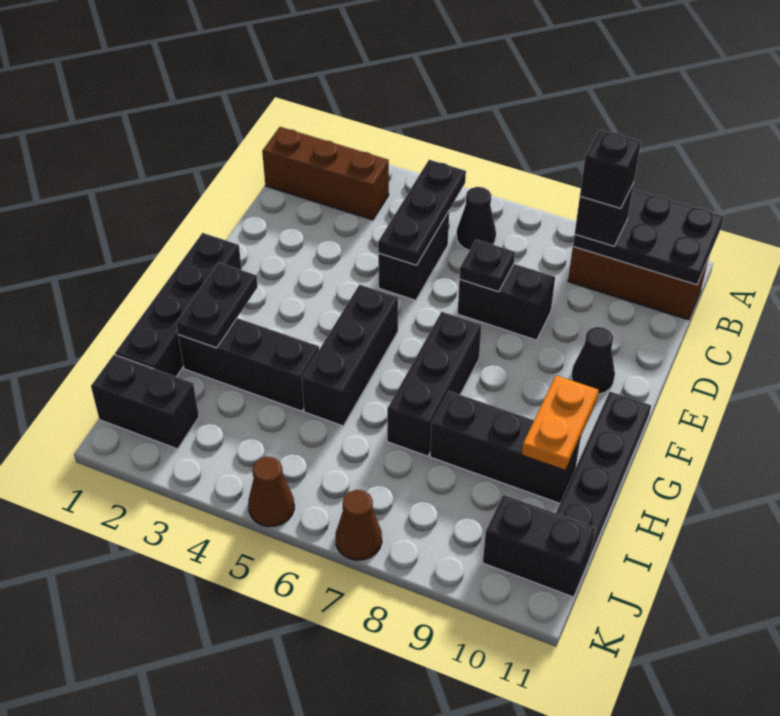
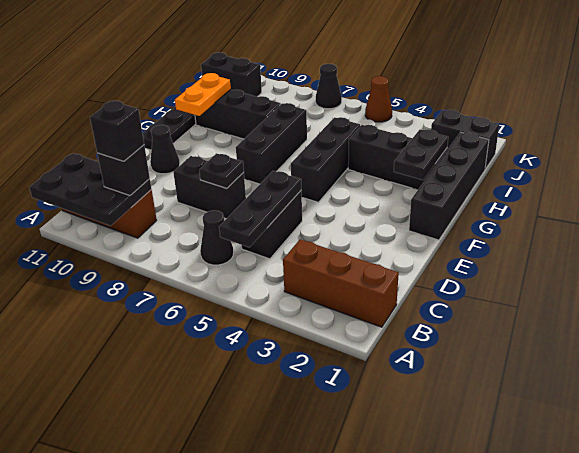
brown 1x1 cone [336,490,382,560] -> black 1x1 cone [316,64,342,109]

